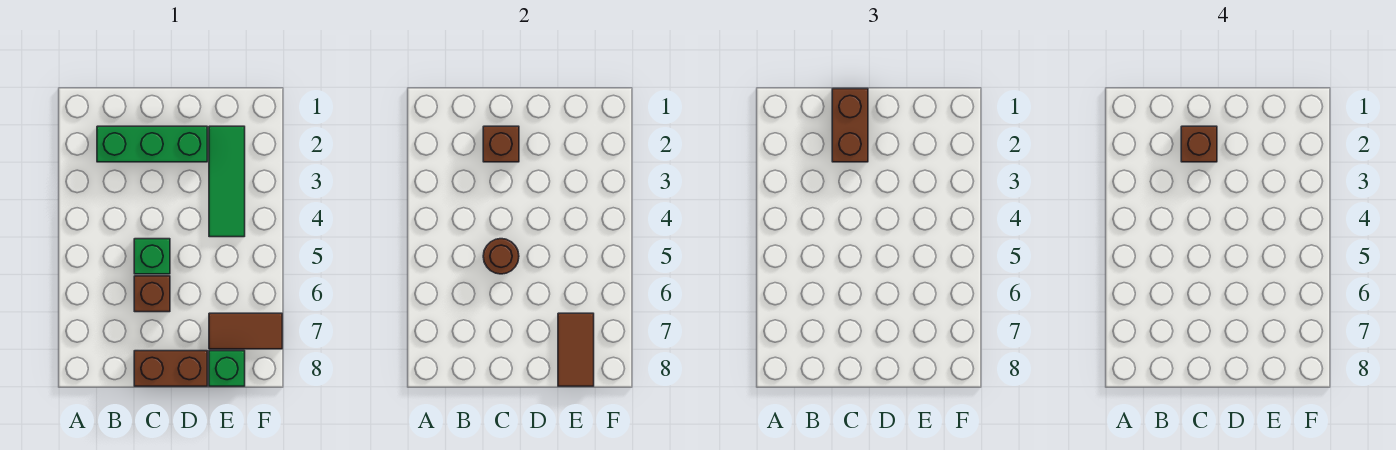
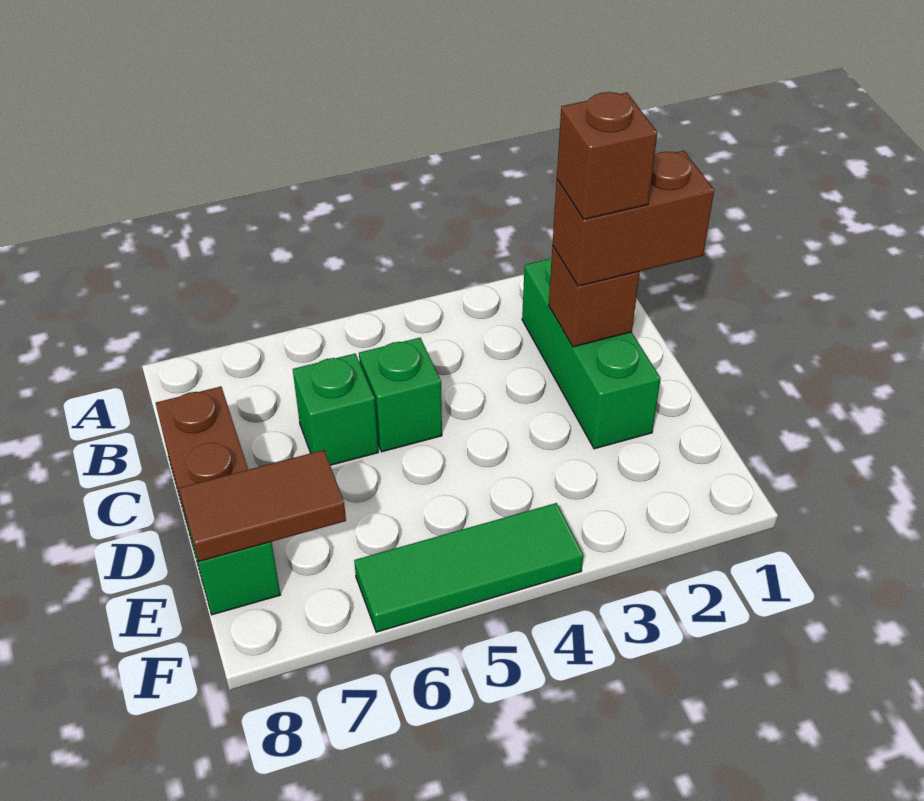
brown 1x1 round brick [483,239,519,274] -> none
brown 1x1 brick [134,276,170,312] -> green 1x1 brick [293,354,378,465]
green 1x3 tile [209,126,245,237] -> green 1x3 tile moved to [354,503,583,632]
brown 1x2 tile [209,313,282,349] -> none

